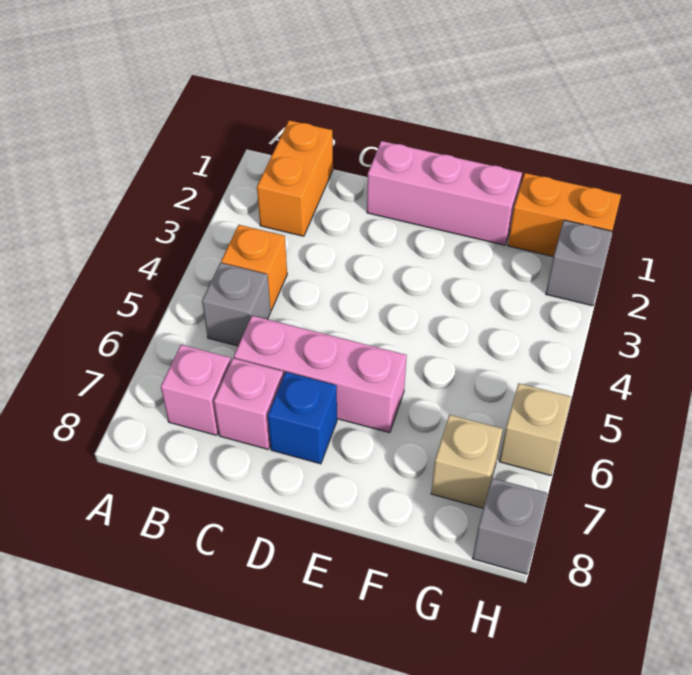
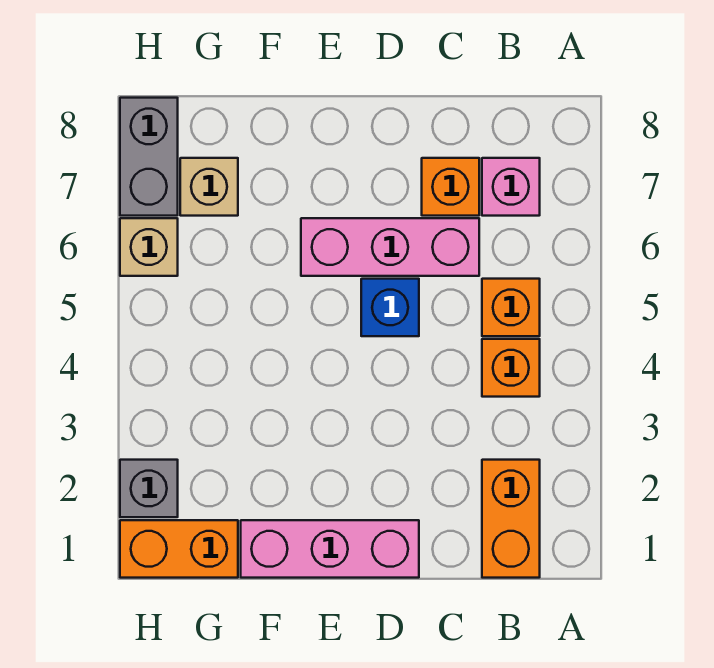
grey 1x1 brick [202,263,271,346] -> orange 1x1 brick [482,279,540,336]
pink 1x1 brick [214,358,283,449] -> orange 1x1 brick [422,158,479,216]
blue 1x1 brick [268,372,337,464] -> blue 1x1 brick moved to [361,279,419,336]
grey 1x1 brick [472,478,548,574] -> grey 1x2 brick [120,98,178,216]

